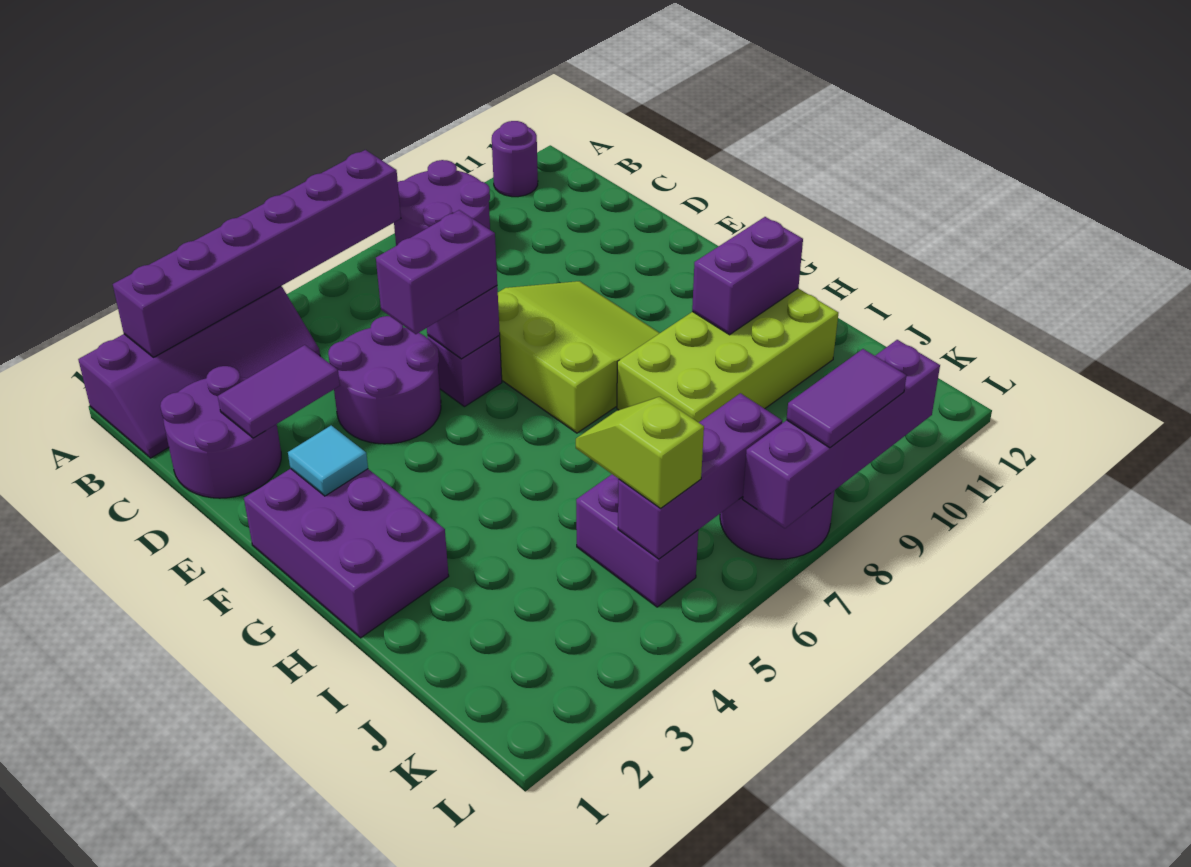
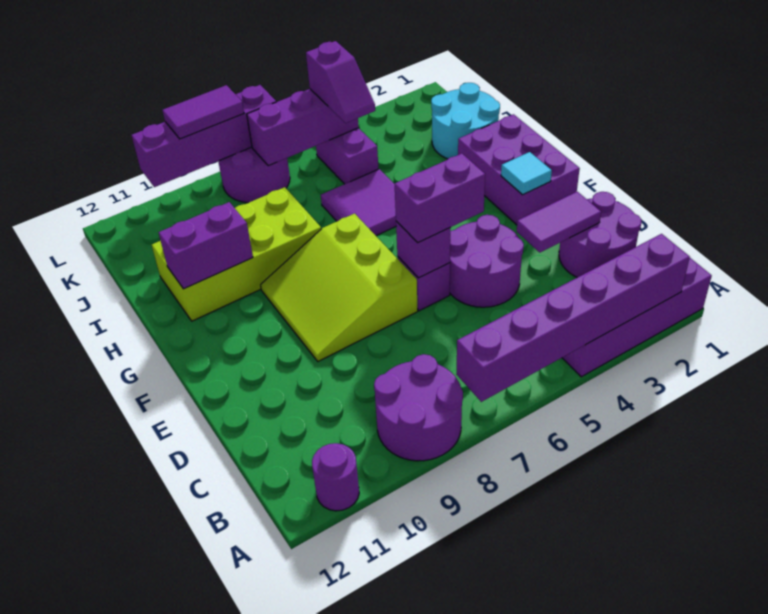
none -> purple 2x2 tile [321,169,396,236]
none -> cyan 2x2 round brick [431,83,500,159]
lime 1x2 slope [576,397,704,508] -> purple 1x2 slope [306,41,375,123]

